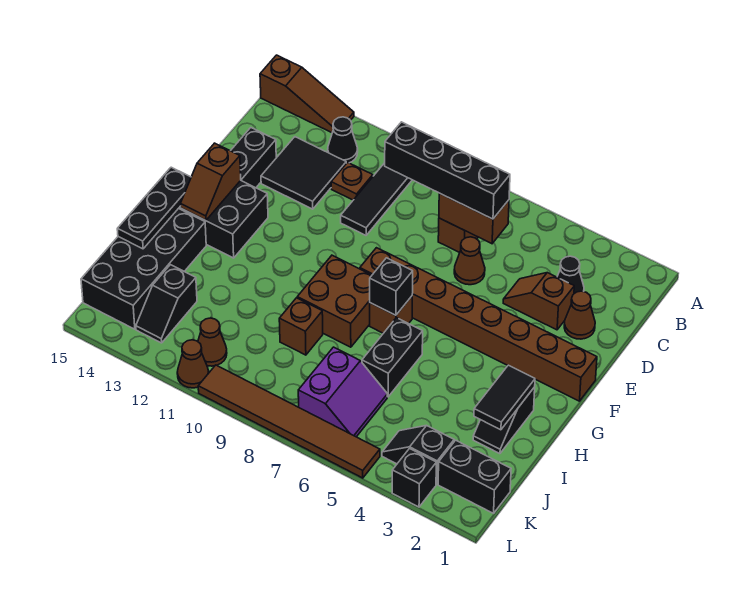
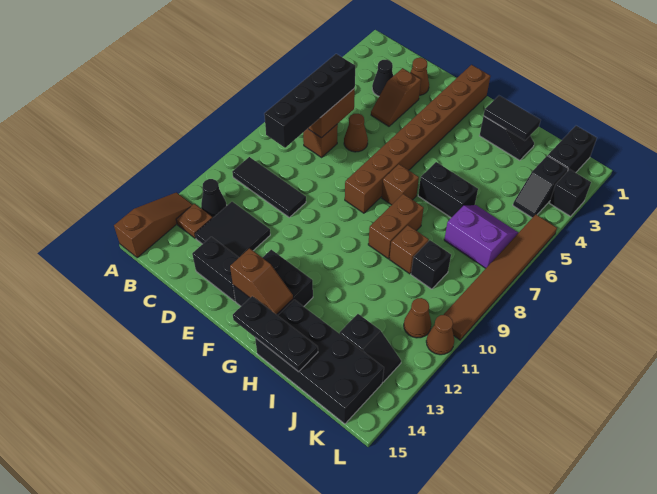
brown 1x1 plate [331,162,373,200] -> brown 1x1 plate moved to [176,204,212,238]
black 1x1 brick [370,258,413,315] -> black 1x1 brick moved to [411,240,451,289]
brown 2x2 brick [297,255,372,347] -> brown 1x2 brick [368,194,424,259]

